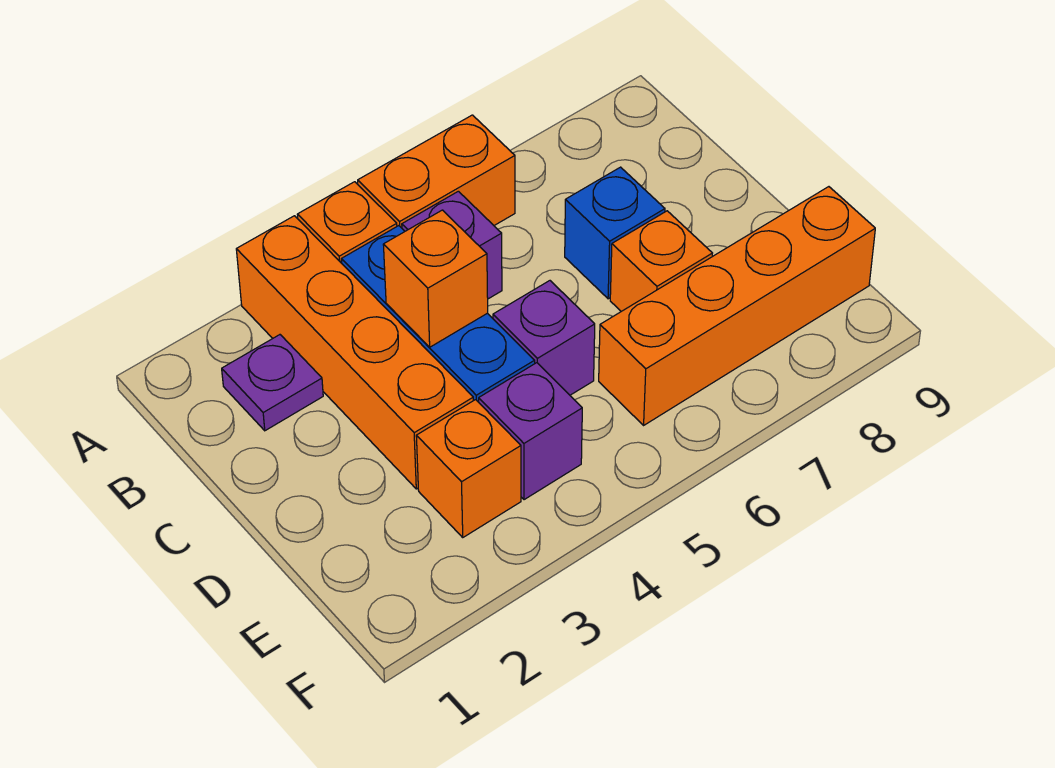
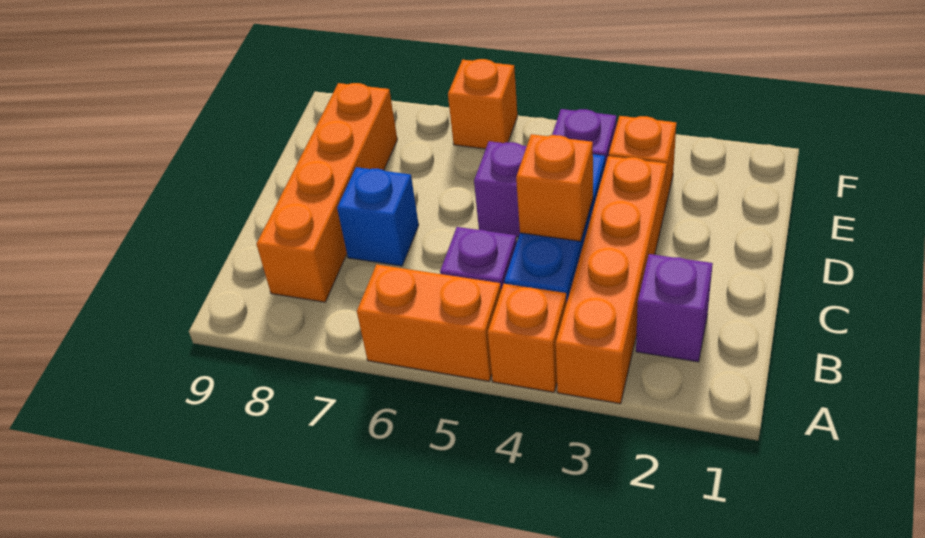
purple 1x1 plate [222,335,323,431] -> purple 1x1 brick [636,254,713,362]
orange 1x1 brick [610,211,712,311] -> orange 1x1 brick moved to [448,59,517,149]
orange 1x4 brick [599,187,875,425] -> orange 1x4 brick turned to [256,83,397,302]

